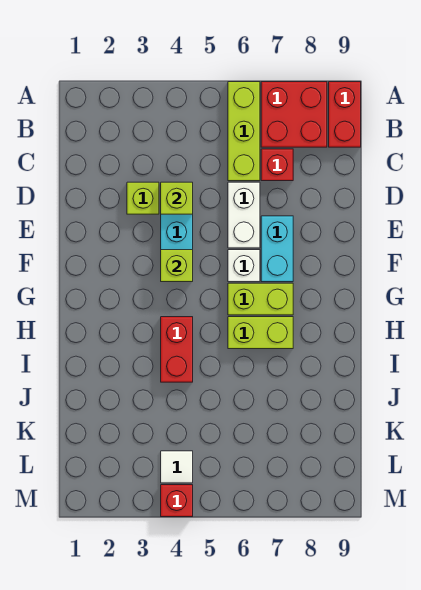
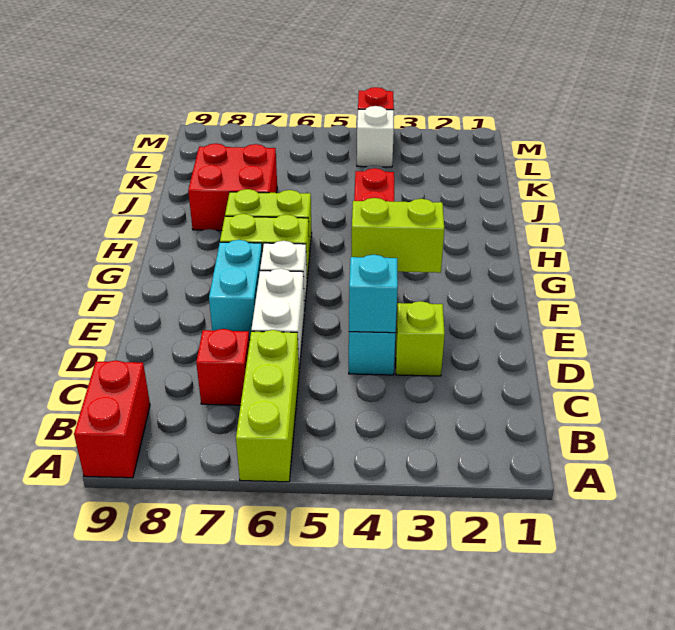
red 2x2 brick [261,82,327,147] -> red 2x2 brick moved to [188,144,277,231]
lime 1x1 brick [161,182,193,214] -> cyan 1x1 brick [349,255,398,333]
lime 1x1 brick [161,250,193,282] -> lime 1x2 brick [352,198,444,273]
white 1x1 tile [161,451,193,483] -> white 1x1 brick [357,106,394,167]

